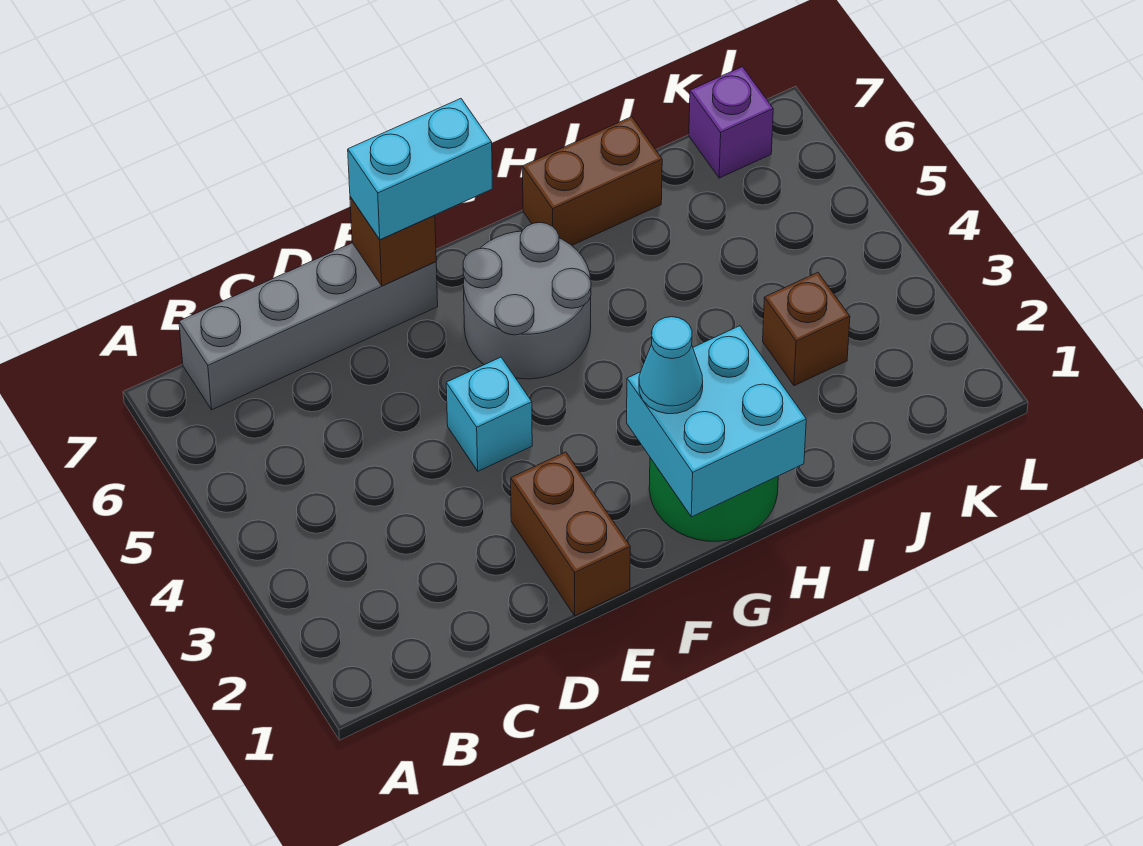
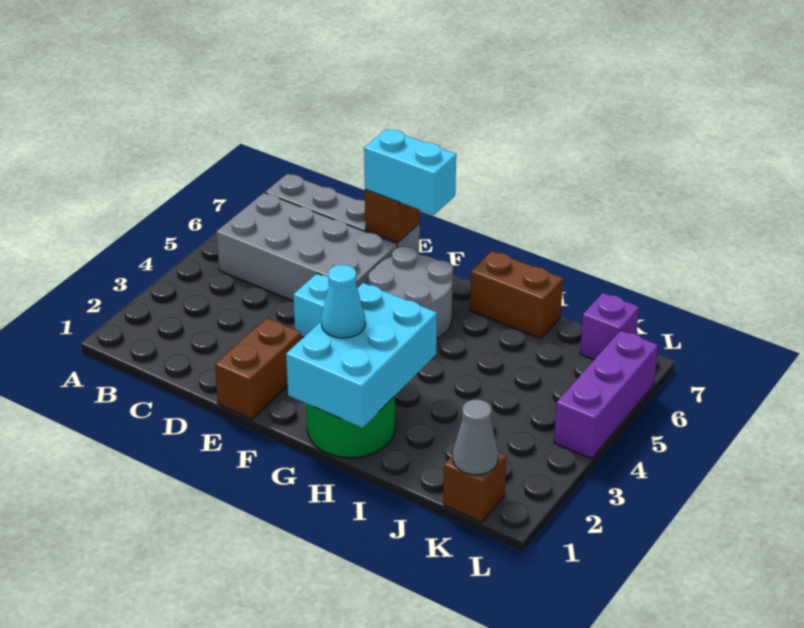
none -> grey 2x4 brick [216,193,397,301]
cyan 2x2 brick [627,326,806,517] -> cyan 2x3 brick [286,283,437,428]
brown 1x1 brick [763,272,850,386] -> brown 1x1 brick moved to [443,452,506,522]
none -> grey 1x1 cone [453,399,498,475]
none -> purple 1x3 brick [554,330,658,459]

